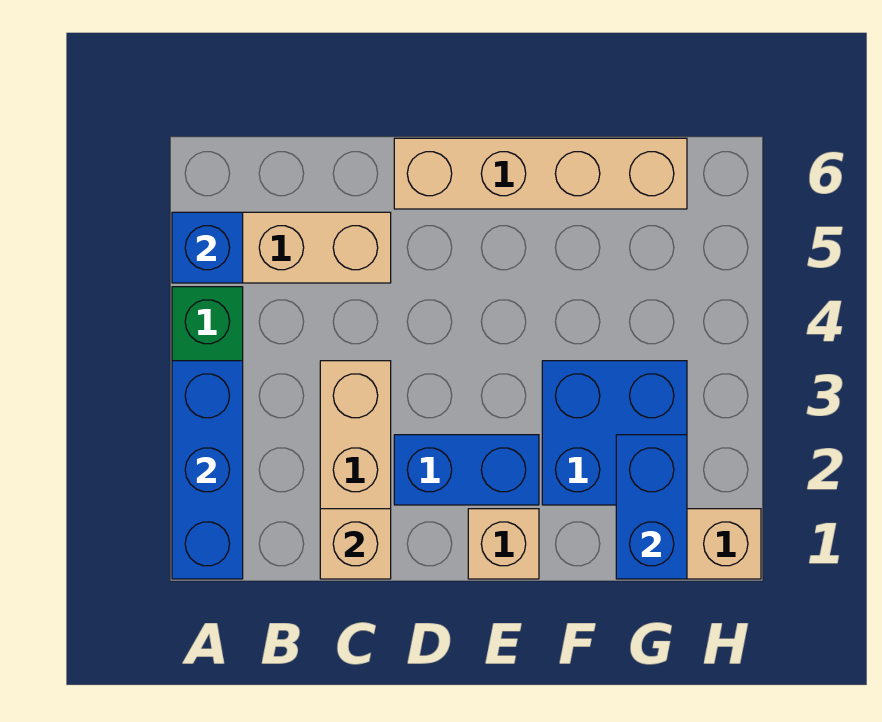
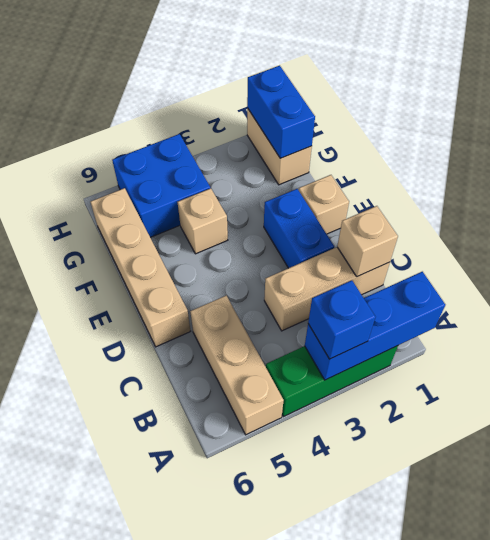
blue 1x1 brick [172,212,243,283] -> blue 1x1 brick moved to [308,280,375,359]
blue 2x2 brick [542,361,687,505] -> blue 2x2 brick moved to [112,134,210,237]
none -> tan 1x1 brick [178,188,228,254]
blue 1x2 brick [616,435,687,579] -> blue 1x2 brick turned to [247,66,315,158]

